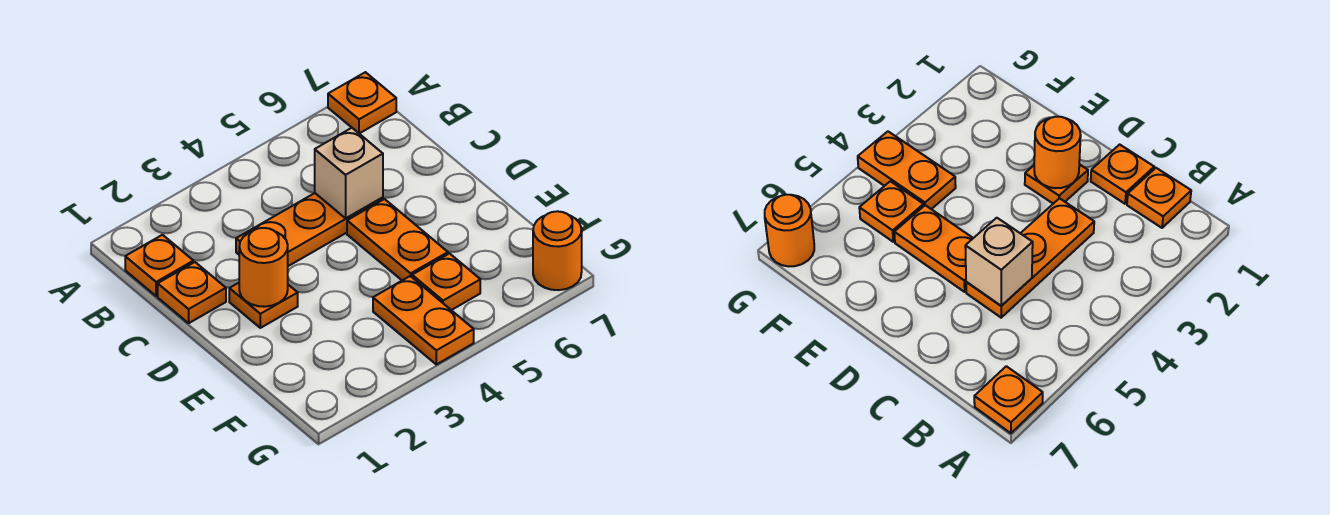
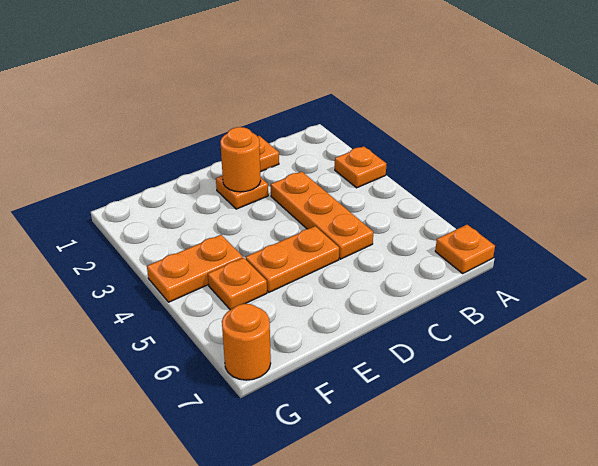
orange 1x1 plate [125,235,193,296] -> orange 1x1 plate moved to [335,146,387,188]
tan 1x1 brick [315,128,383,218] -> none

